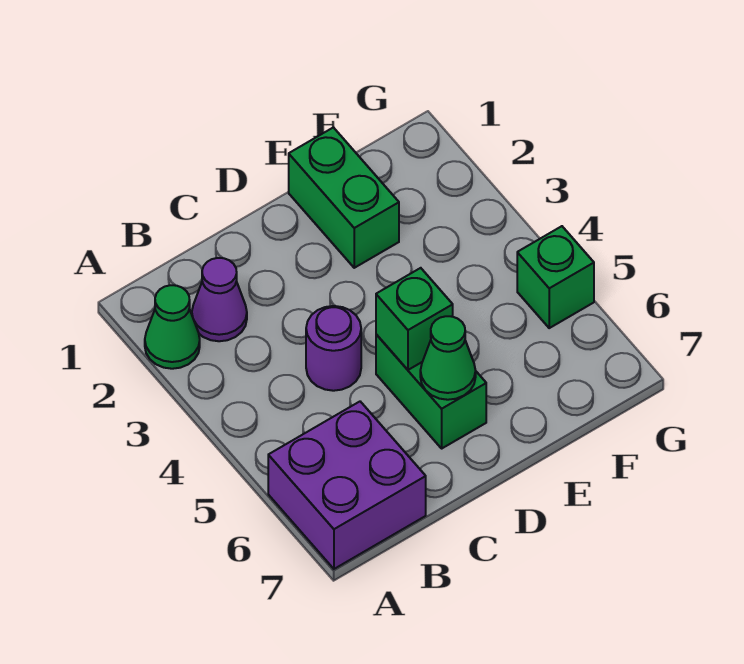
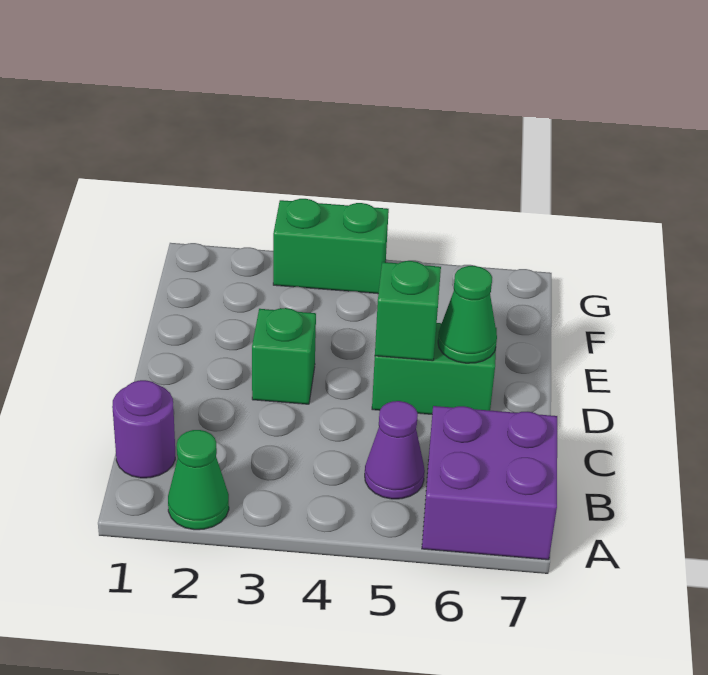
purple 1x1 cone [192,258,247,341] -> purple 1x1 cone moved to [365,401,425,499]
purple 1x1 round brick [306,306,361,391] -> purple 1x1 round brick moved to [112,380,175,478]
green 1x2 brick [289,127,399,268] -> green 1x2 brick moved to [273,199,389,294]
green 1x1 brick [517,226,594,328] -> green 1x1 brick moved to [252,308,316,404]

